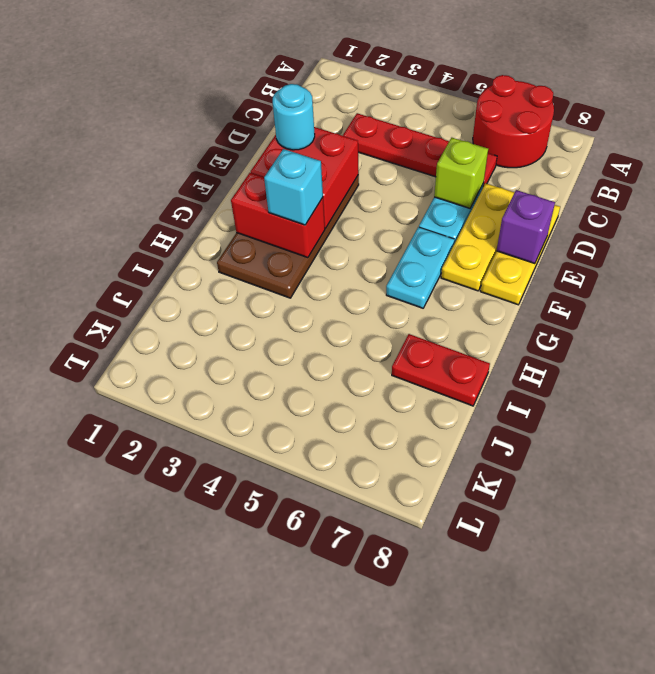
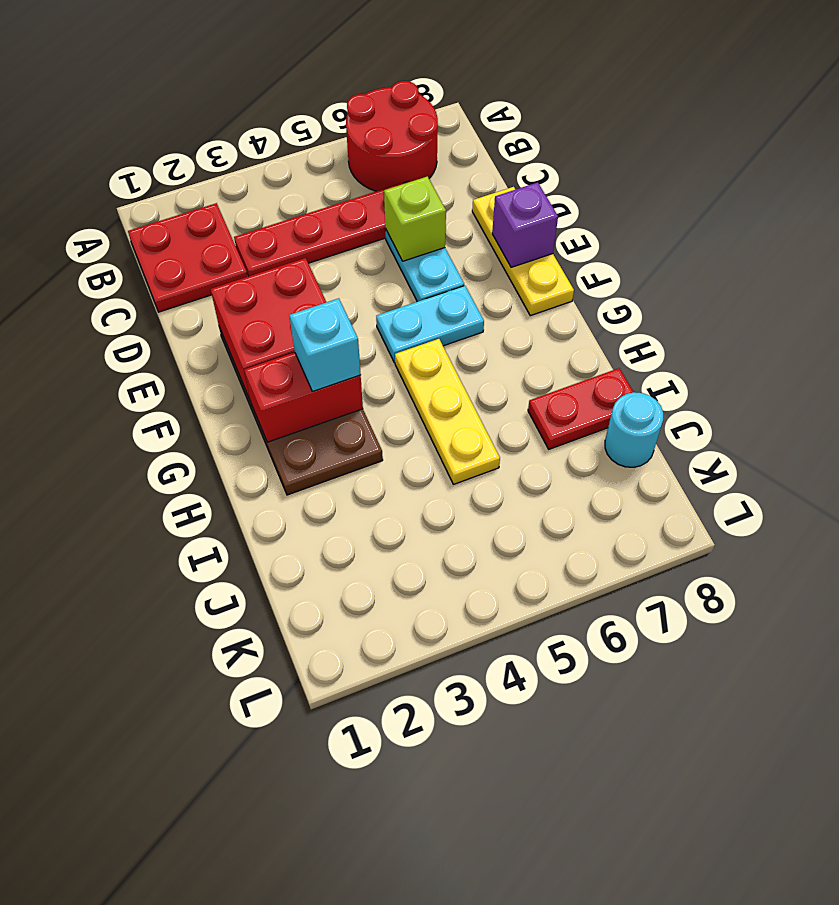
none -> red 2x2 plate [128,203,248,312]
yellow 1x3 plate [441,183,515,291] -> yellow 1x3 plate moved to [395,339,500,484]
cyan 1x1 round brick [273,84,315,150] -> cyan 1x1 round brick moved to [605,392,663,467]
cyan 1x2 plate [386,227,455,308] -> cyan 1x2 plate turned to [376,286,484,363]

